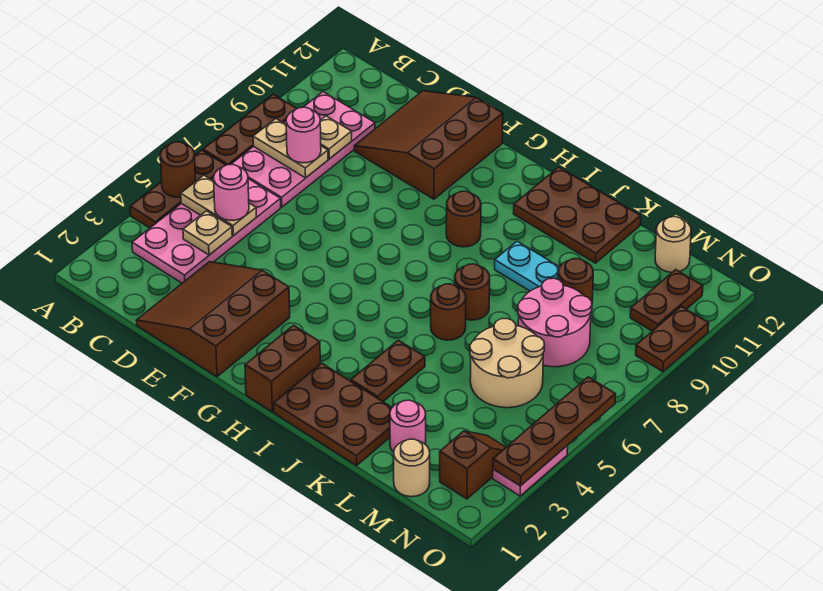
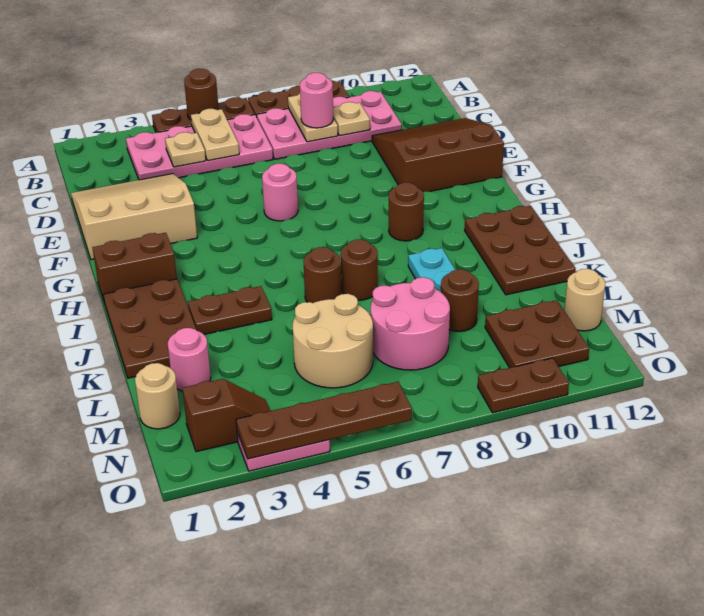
pink 1x1 round brick [214,165,249,220] -> pink 1x1 round brick moved to [262,164,298,221]
brown 3x3 slope [136,262,290,377] -> tan 3x3 slope [71,174,197,260]
brown 1x2 plate [630,270,703,331] -> brown 2x2 plate [485,300,589,368]

